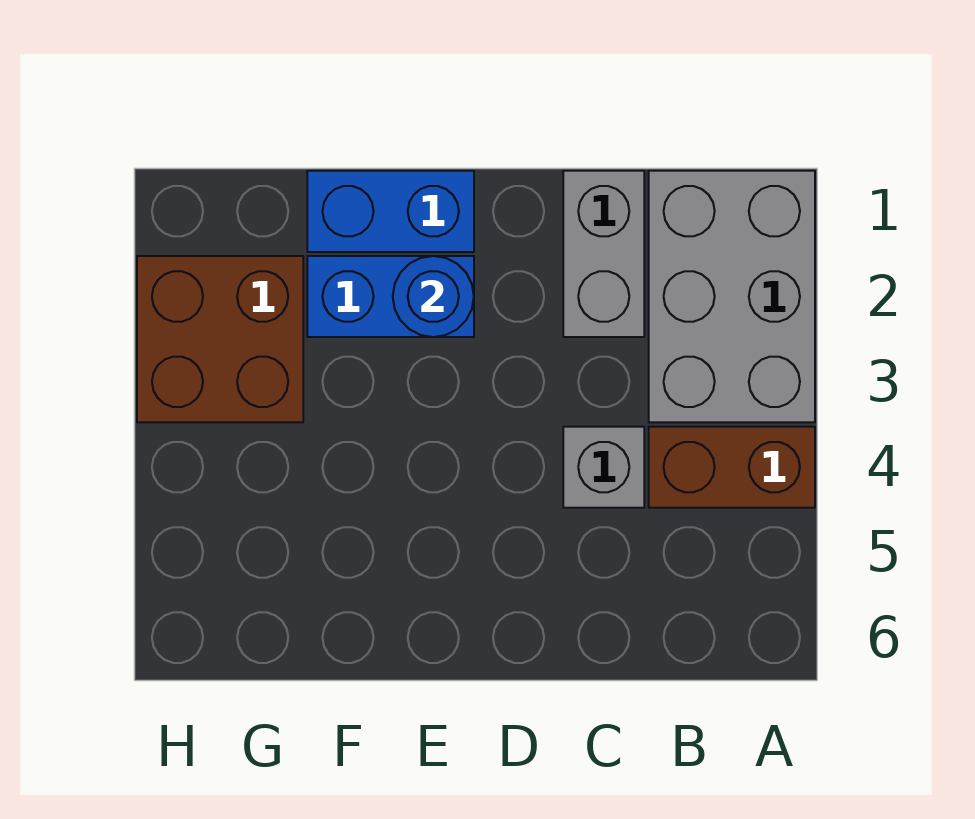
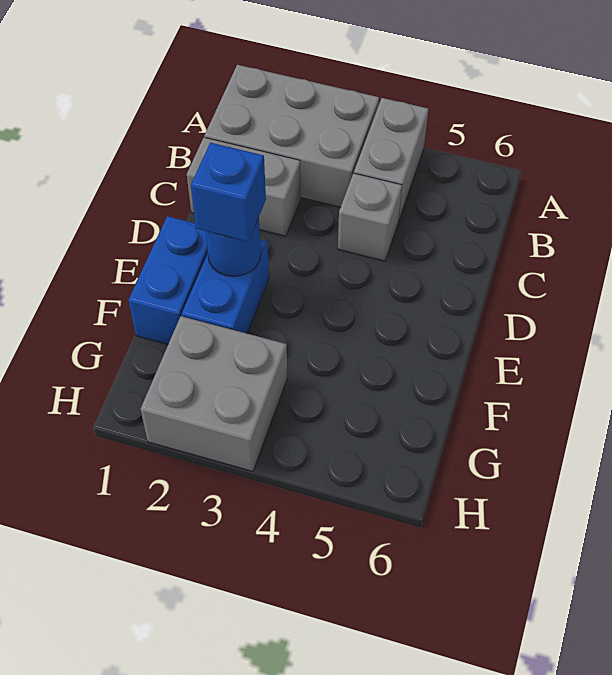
brown 1x2 brick [649,427,815,508] -> grey 1x2 brick [354,98,428,220]
none -> blue 1x1 brick [191,143,266,242]
brown 2x2 brick [137,256,303,422] -> grey 2x2 brick [141,316,287,471]

